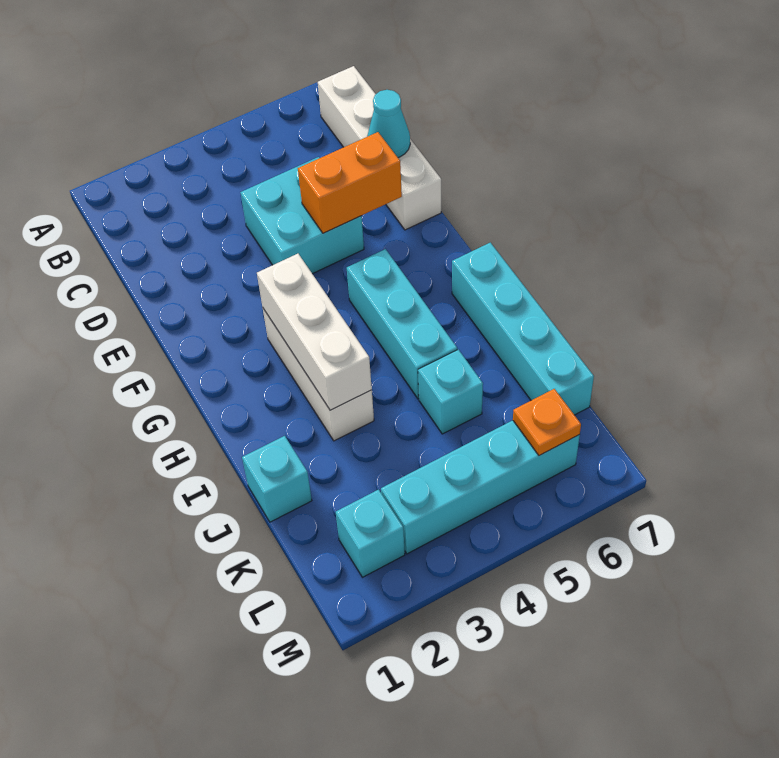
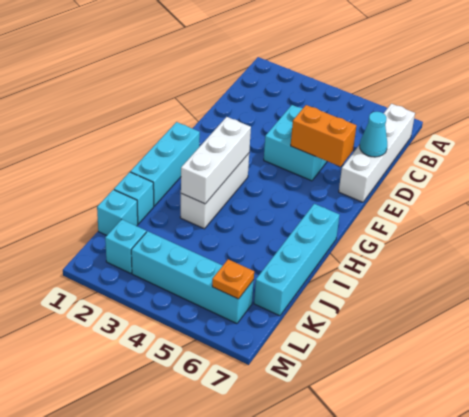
cyan 1x3 brick [347,249,457,399] -> cyan 1x3 brick moved to [130,122,200,206]
cyan 1x1 brick [418,350,483,434] -> cyan 1x1 brick moved to [97,190,138,235]

